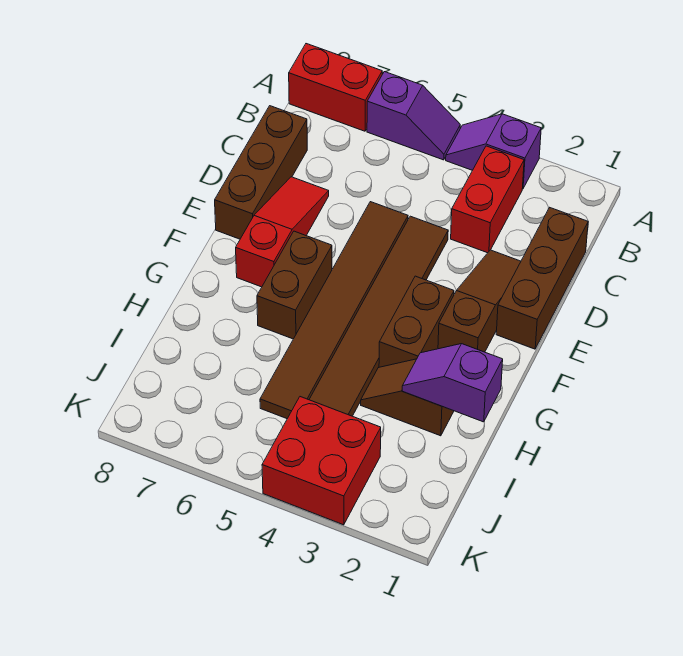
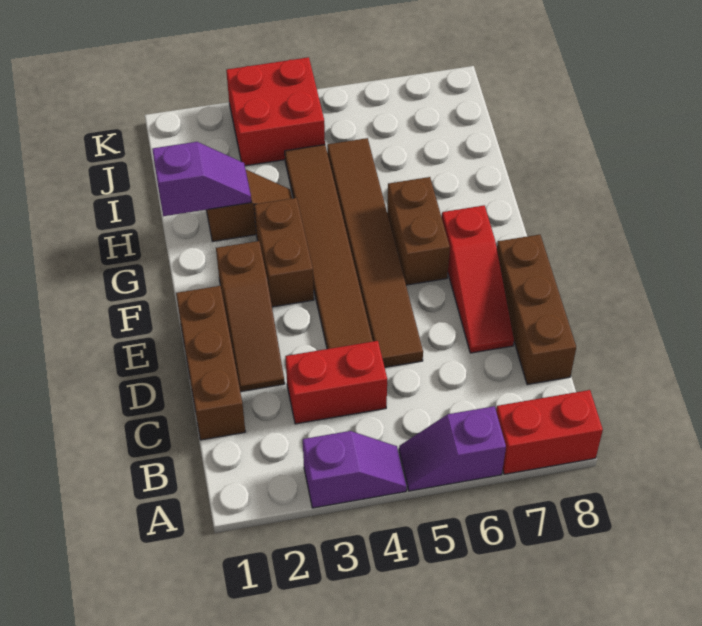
red 1x2 brick [451,146,524,253] -> red 1x2 brick turned to [285,341,387,424]

